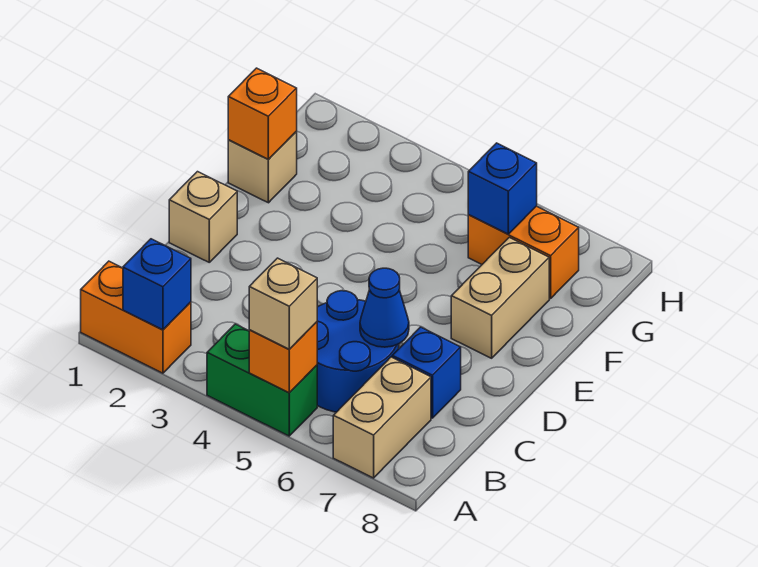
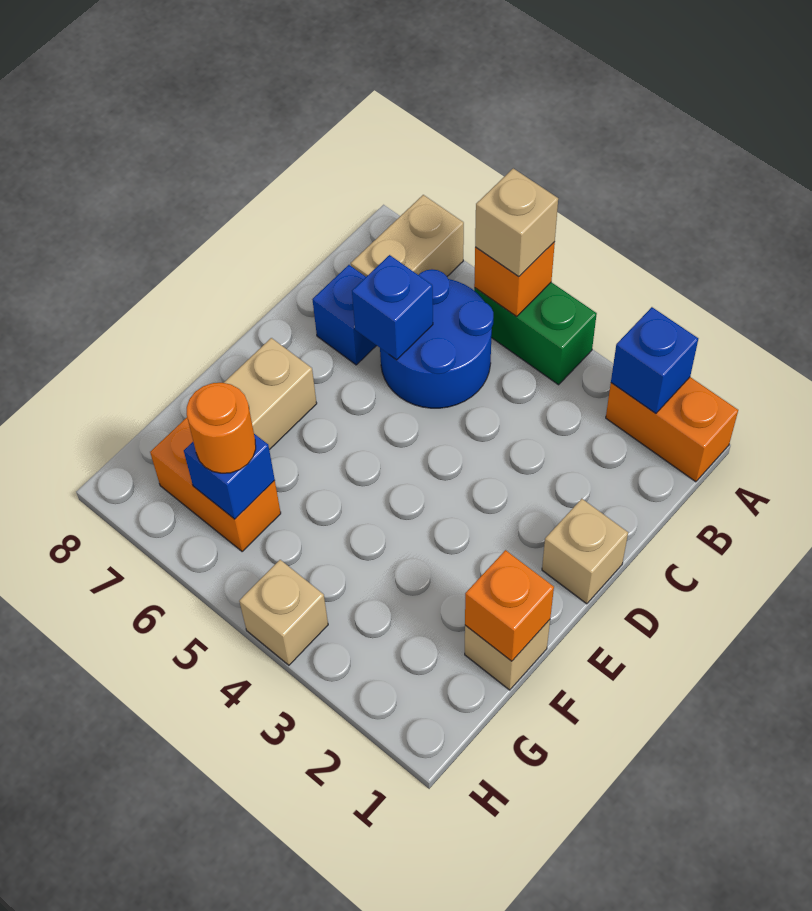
blue 1x1 cone [360,268,409,347] -> blue 1x1 brick [352,255,433,360]
none -> orange 1x1 round brick [187,383,256,473]
none -> tan 1x1 brick [239,560,328,665]

